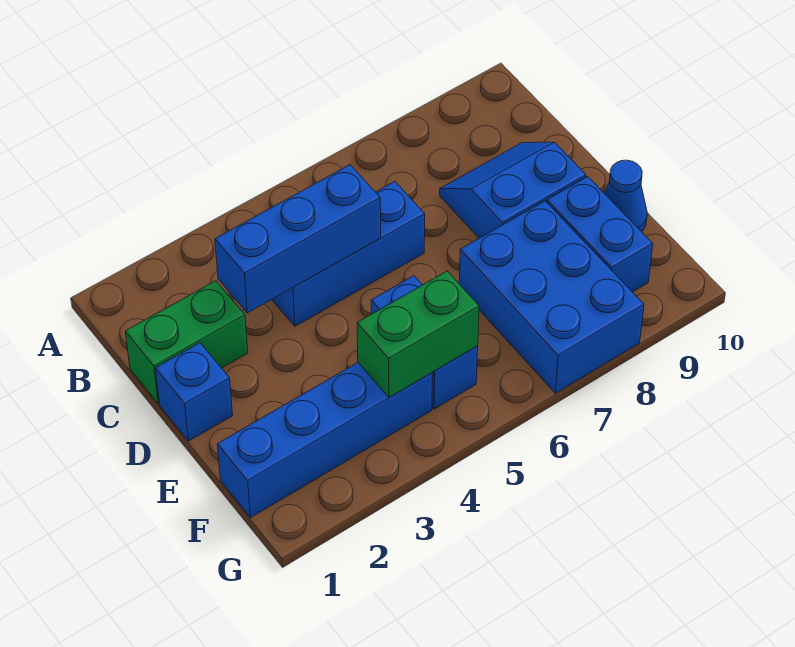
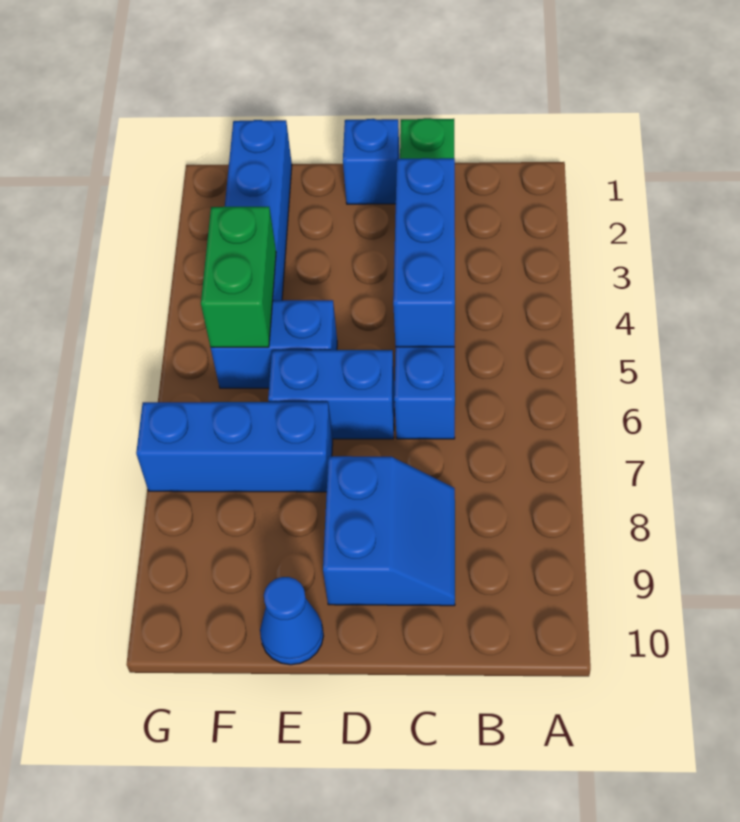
blue 2x3 brick [459,201,644,393] -> blue 1x3 brick [136,402,333,492]
blue 1x2 brick [547,177,653,292] -> blue 1x2 brick moved to [268,350,395,439]

